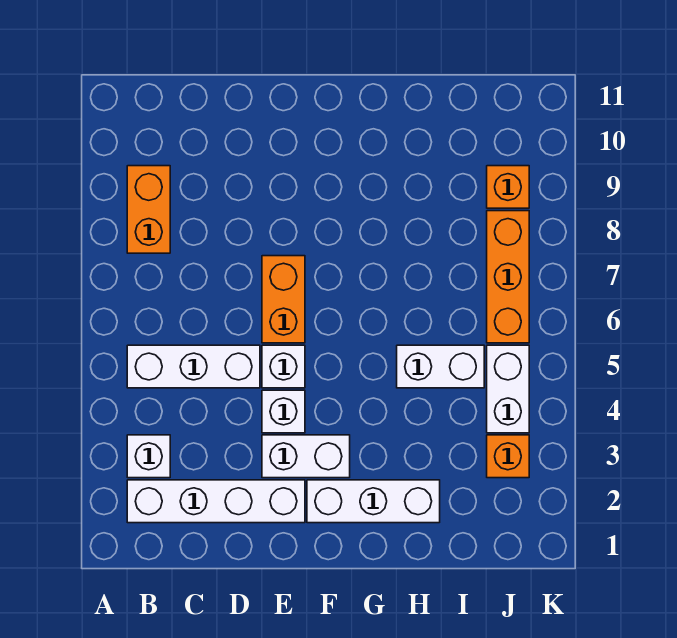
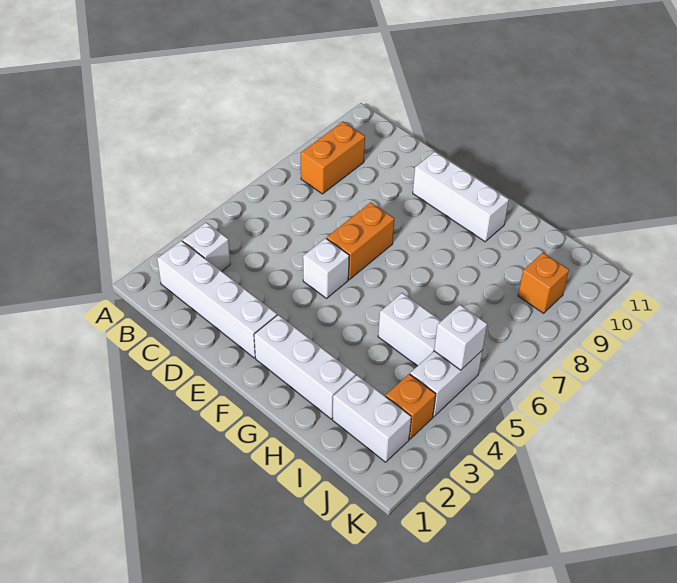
white 1x3 brick [127,345,260,388] -> white 1x3 brick moved to [413,152,509,242]
white 1x2 brick [262,435,350,478] -> white 1x2 brick moved to [333,375,411,462]
white 1x1 brick [262,390,305,433] -> white 1x1 brick moved to [434,305,487,370]
orange 1x3 brick [487,211,529,343] -> none

